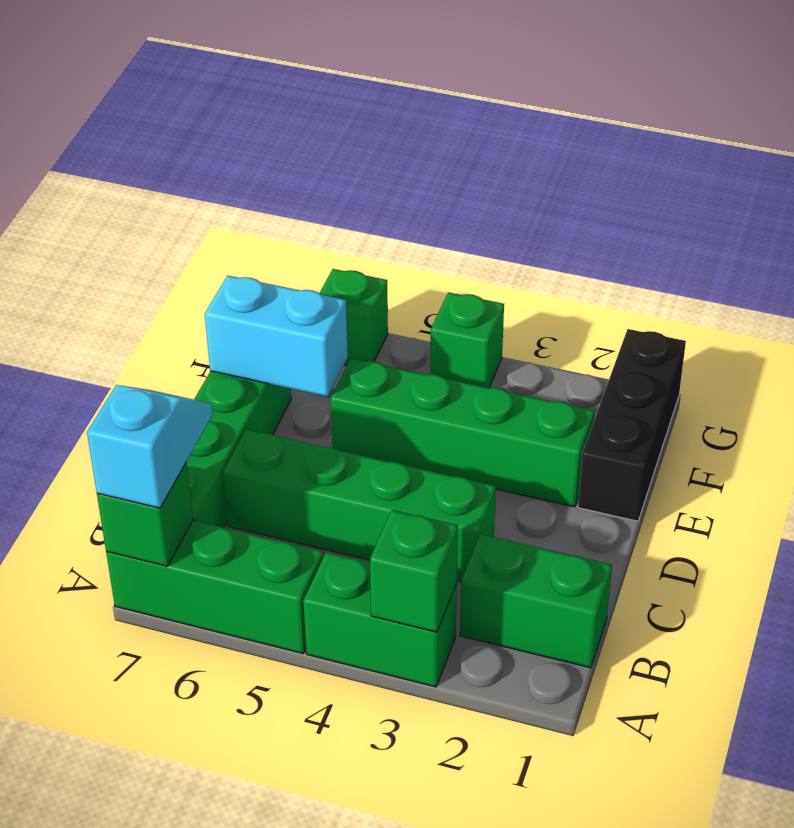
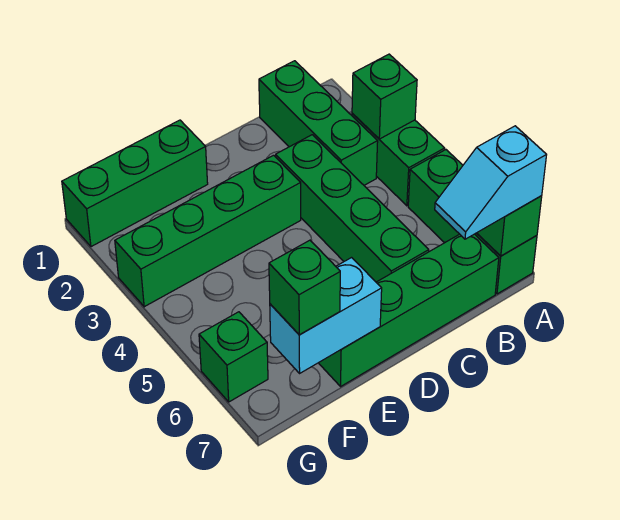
green 1x2 brick [460,534,612,668] -> green 1x3 brick [259,61,378,185]
black 1x3 brick [578,329,686,521] -> green 1x3 brick [62,120,208,247]
green 1x4 brick [331,359,594,507] -> green 1x4 brick turned to [115,155,301,307]
cyan 1x2 brick [205,276,348,397] -> cyan 1x2 brick turned to [270,258,382,373]
green 1x1 brick [431,292,504,388] -> green 1x1 brick moved to [269,240,340,335]

